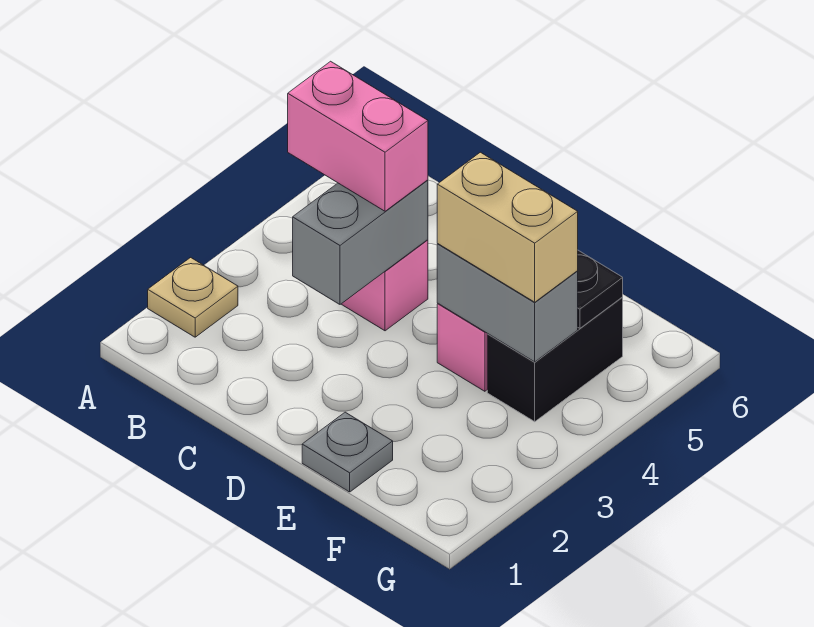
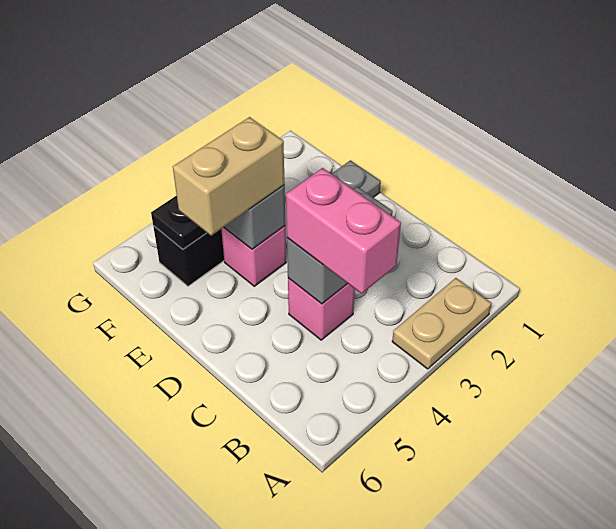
tan 1x1 plate [148,258,238,337] -> tan 1x2 plate [392,278,491,369]
tan 1x2 brick [437,152,578,302] -> tan 1x2 brick turned to [173,117,285,236]

